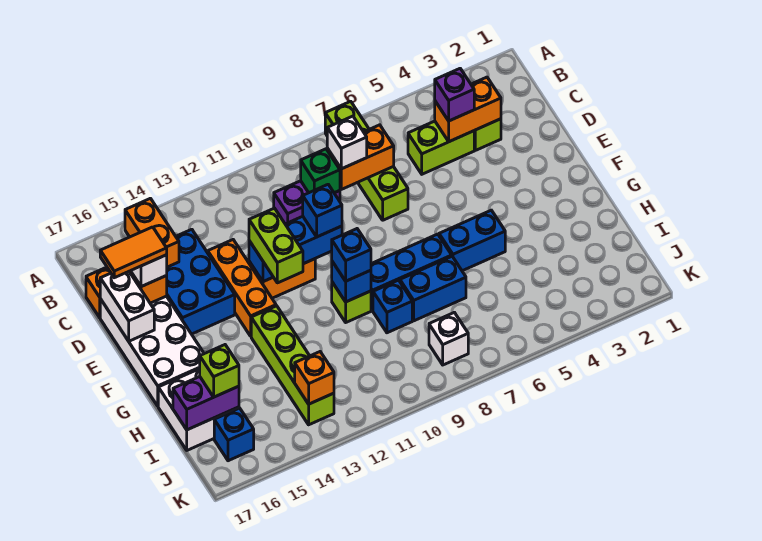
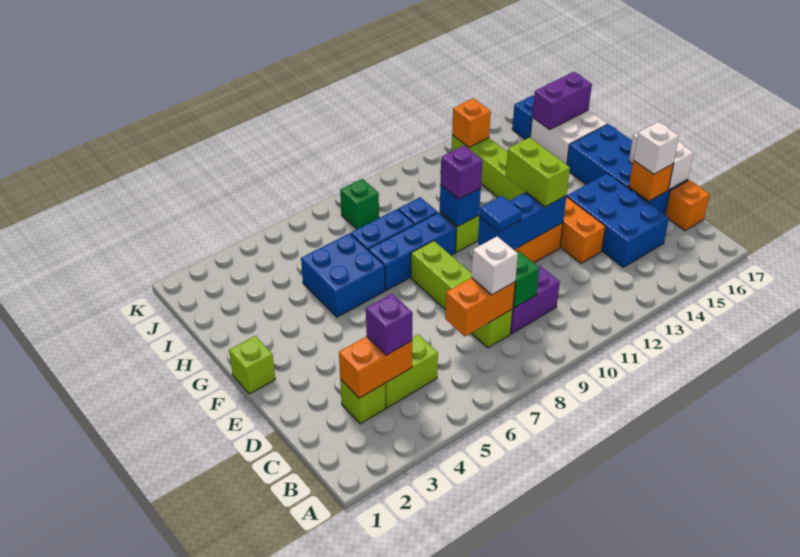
lime 1x4 brick [325,101,408,220] -> lime 1x4 brick moved to [411,241,513,348]
orange 1x2 brick [125,198,179,267] -> none
white 2x4 brick [100,296,204,406] -> blue 2x4 brick [567,124,688,214]
orange 1x2 tile [100,227,167,278] -> none
blue 1x1 brick [303,185,342,237] -> blue 1x1 tile [479,196,522,232]
blue 1x2 brick [439,210,505,271] -> blue 2x2 brick [301,233,385,317]
blue 1x1 brick [332,229,371,281] -> purple 1x1 brick [440,146,483,199]
lime 1x1 brick [200,345,239,397] -> lime 1x1 brick moved to [229,336,275,394]
white 1x1 brick [429,312,468,365] -> green 1x1 brick [340,179,379,229]

